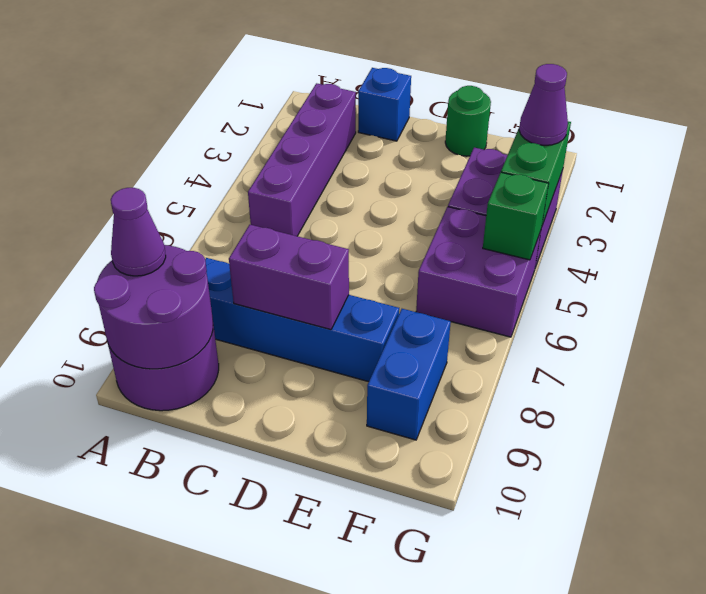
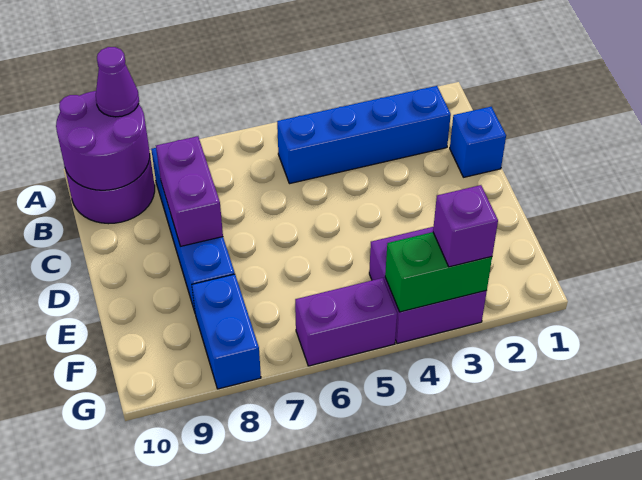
purple 1x4 brick [248,83,356,236] -> blue 1x4 brick [277,86,451,184]
green 1x1 round brick [445,86,491,156] -> none
purple 2x2 brick [416,207,541,337] -> purple 1x2 brick [295,278,397,366]
blue 1x2 brick [367,309,451,440] -> blue 1x2 brick turned to [192,274,261,389]
purple 1x1 cone [519,64,568,145] -> purple 1x1 brick [433,185,498,267]
green 1x1 brick [483,172,549,260] -> none

